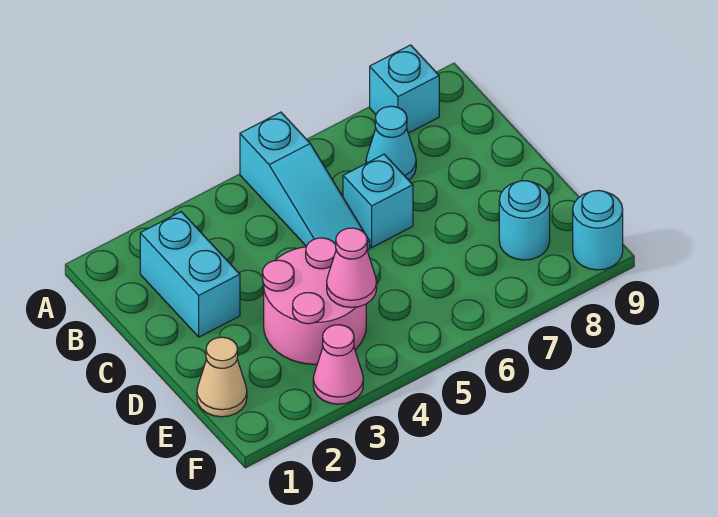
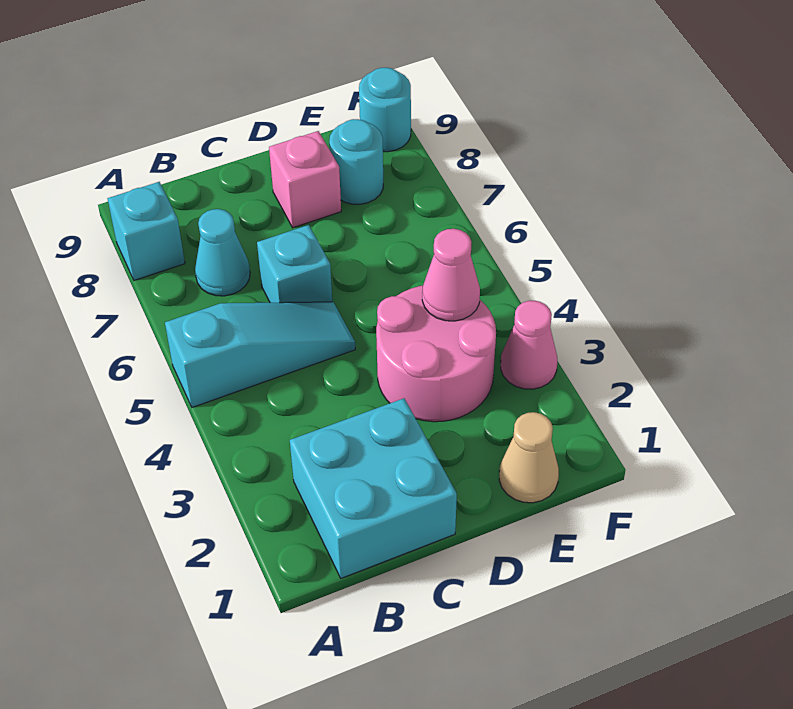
cyan 1x2 brick [140,212,240,337] -> cyan 2x2 brick [290,398,457,578]
none -> pink 1x1 brick [269,131,341,228]

